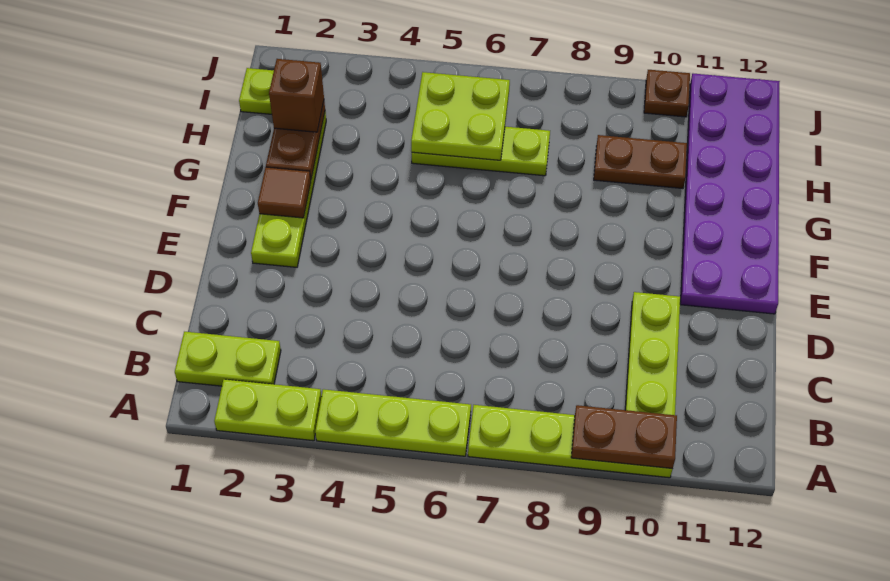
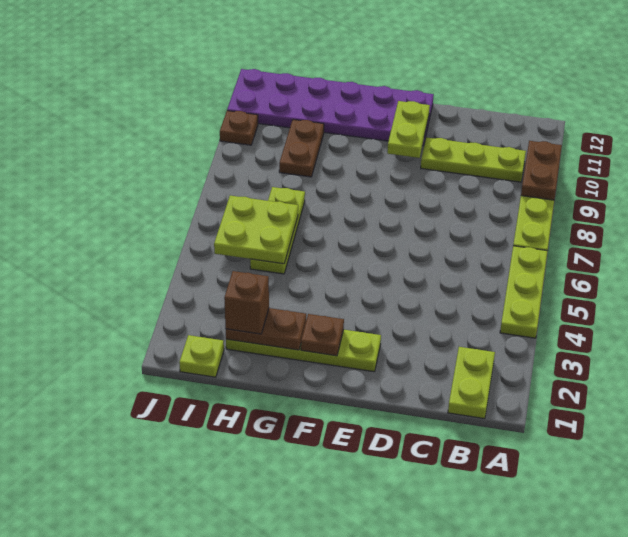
lime 1x2 plate [214,379,322,441] -> lime 1x2 plate moved to [387,101,430,158]
brown 1x1 tile [258,167,311,218] -> brown 1x1 plate [301,314,344,356]

